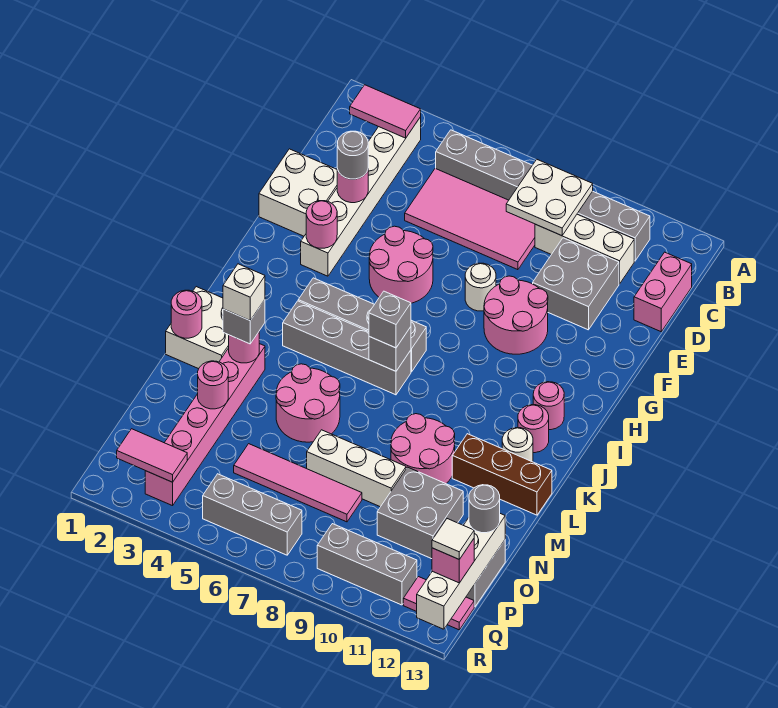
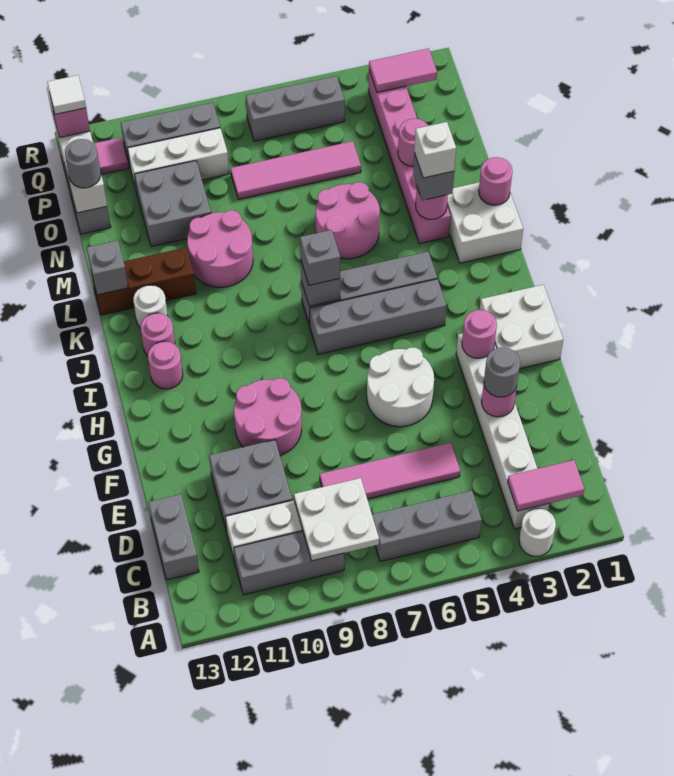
pink 2x4 tile [405,168,535,270] -> pink 1x4 tile [320,443,460,499]
pink 1x2 brick [634,252,692,332] -> grey 1x2 brick [149,494,199,580]
white 2x2 brick [259,149,337,236] -> white 2x2 brick moved to [480,285,563,369]
pink 2x2 round brick [369,226,433,303] -> white 2x2 round brick [367,348,434,427]
white 1x1 round brick [465,263,496,311] -> white 1x1 round brick moved to [519,508,556,556]
none -> grey 1x1 brick [87,240,128,295]
white 1x3 brick [307,430,406,507] -> white 1x3 brick moved to [127,128,229,192]

